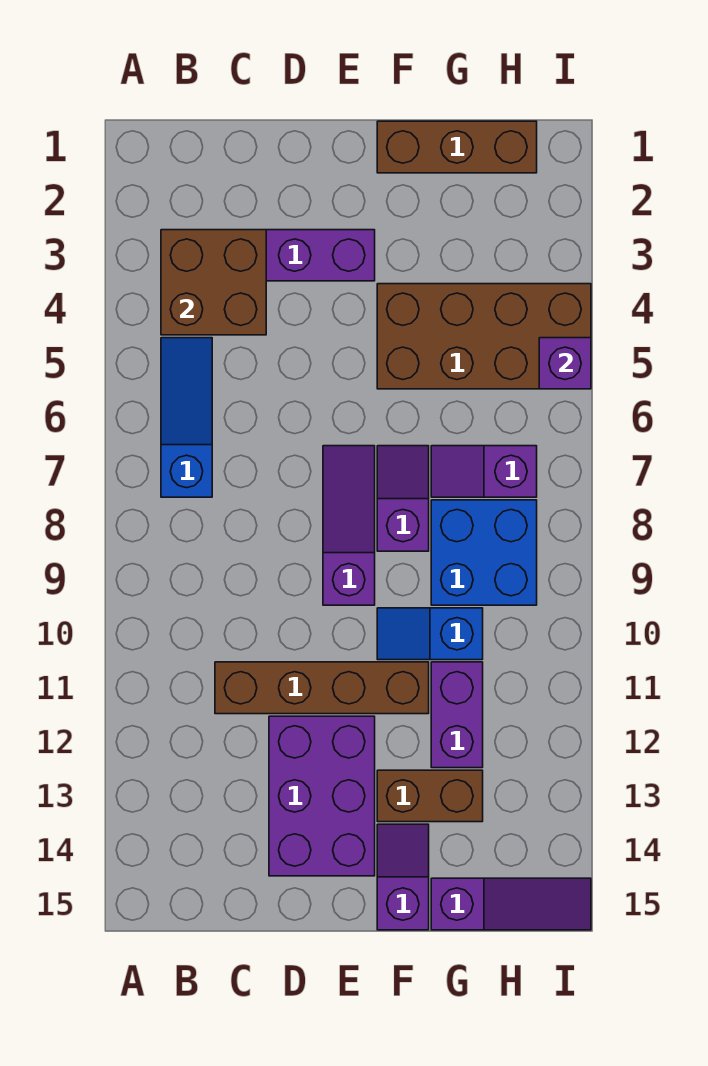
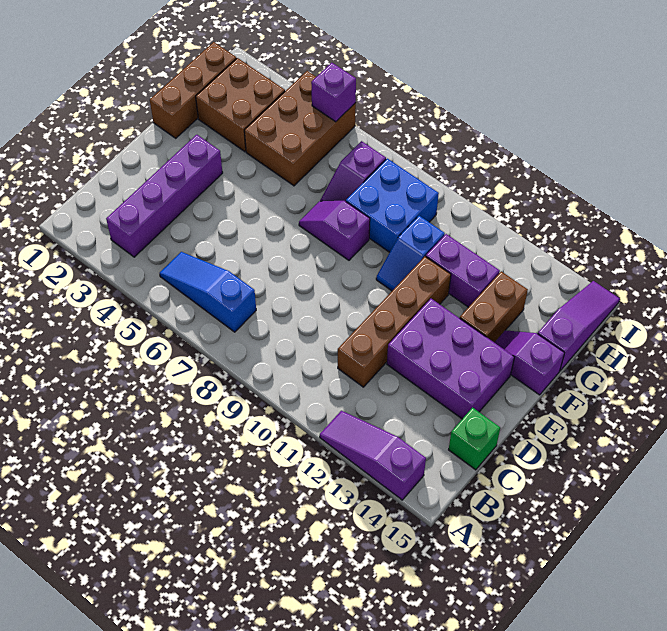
brown 2x2 brick [161,230,266,335] -> brown 2x2 brick moved to [196,58,285,152]
none -> green 1x1 brick [449,408,500,470]
purple 1x3 slope [323,446,375,605] -> purple 1x3 slope moved to [320,411,426,500]
brown 2x4 brick [377,284,591,389] -> brown 2x3 brick [244,71,356,186]

